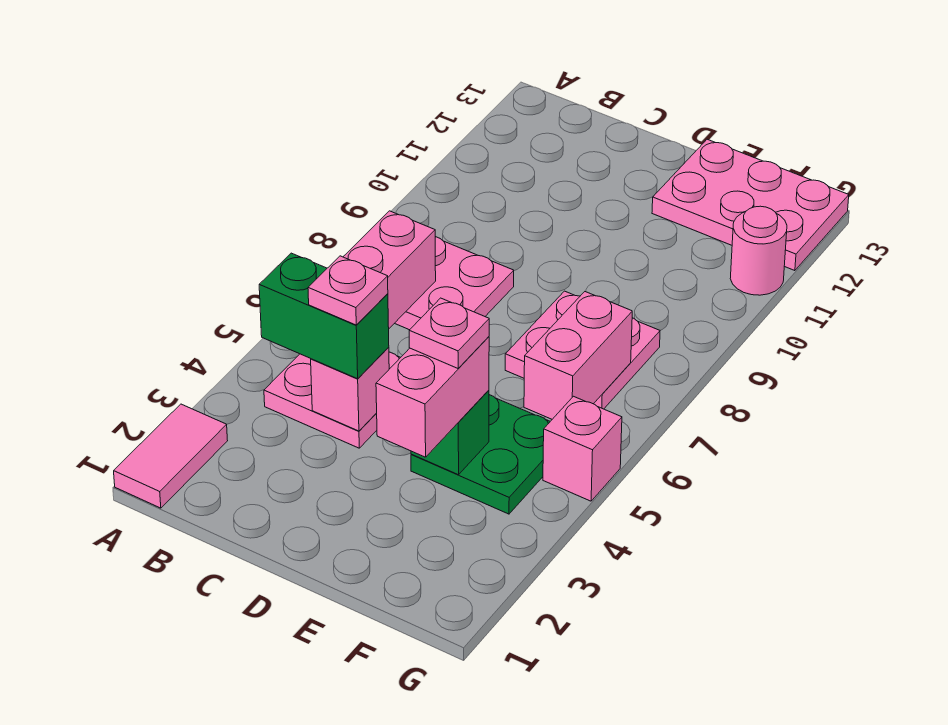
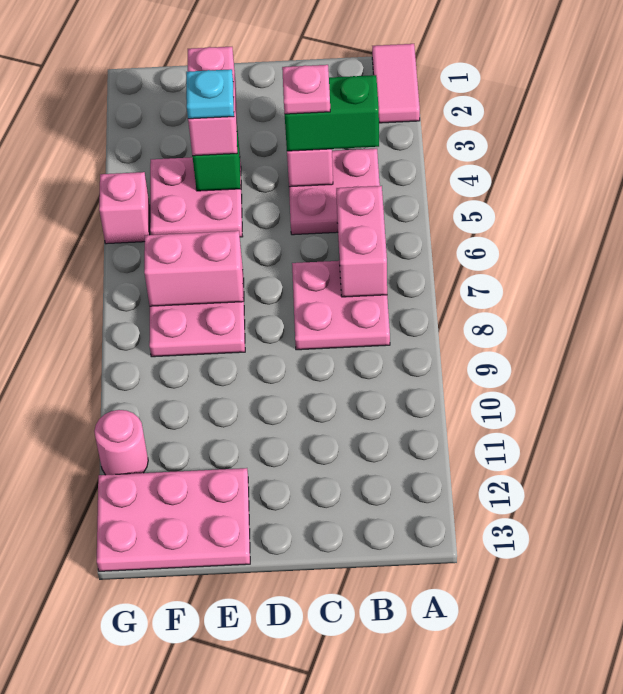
green 2x2 plate [411,395,550,514] -> pink 2x2 plate [150,157,243,237]
pink 1x1 plate [409,298,489,368] -> cyan 1x1 plate [186,69,234,119]
pink 1x2 brick [524,292,632,419] -> pink 1x2 brick turned to [144,231,243,306]

